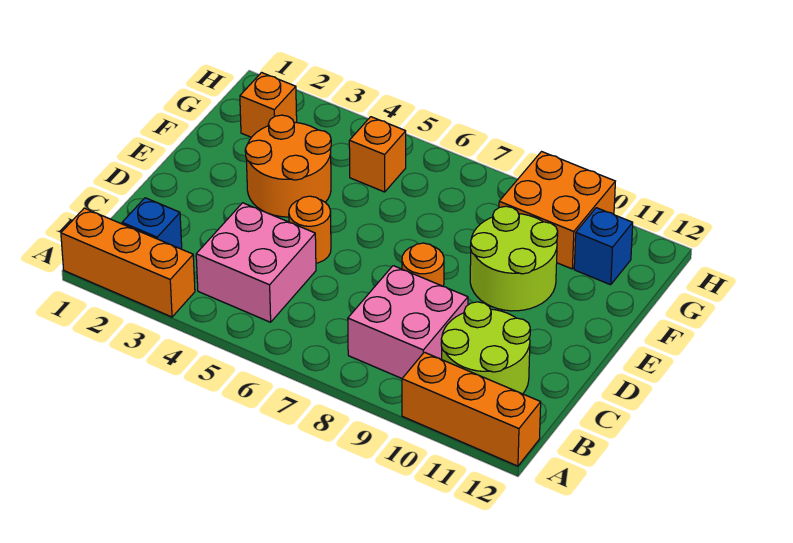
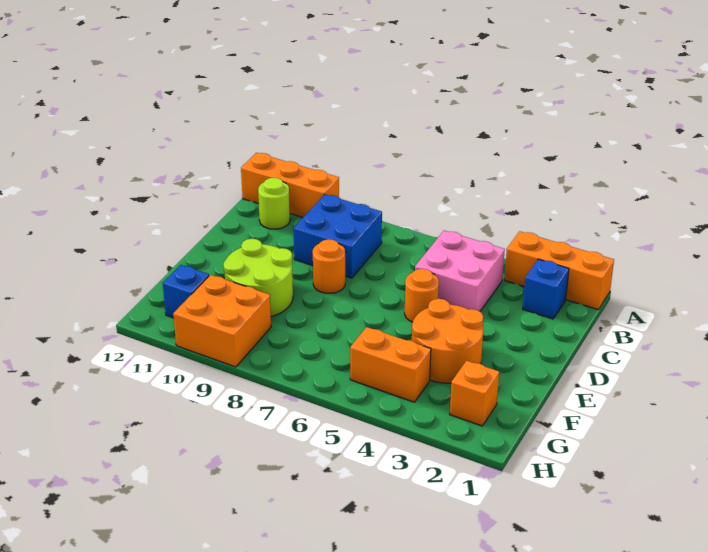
pink 2x2 brick [348,266,468,378] -> blue 2x2 brick [293,194,382,278]
lime 2x2 round brick [441,302,530,394] -> lime 1x1 round brick [258,178,290,229]
orange 1x1 brick [349,117,406,192] -> orange 1x2 brick [350,327,431,402]

